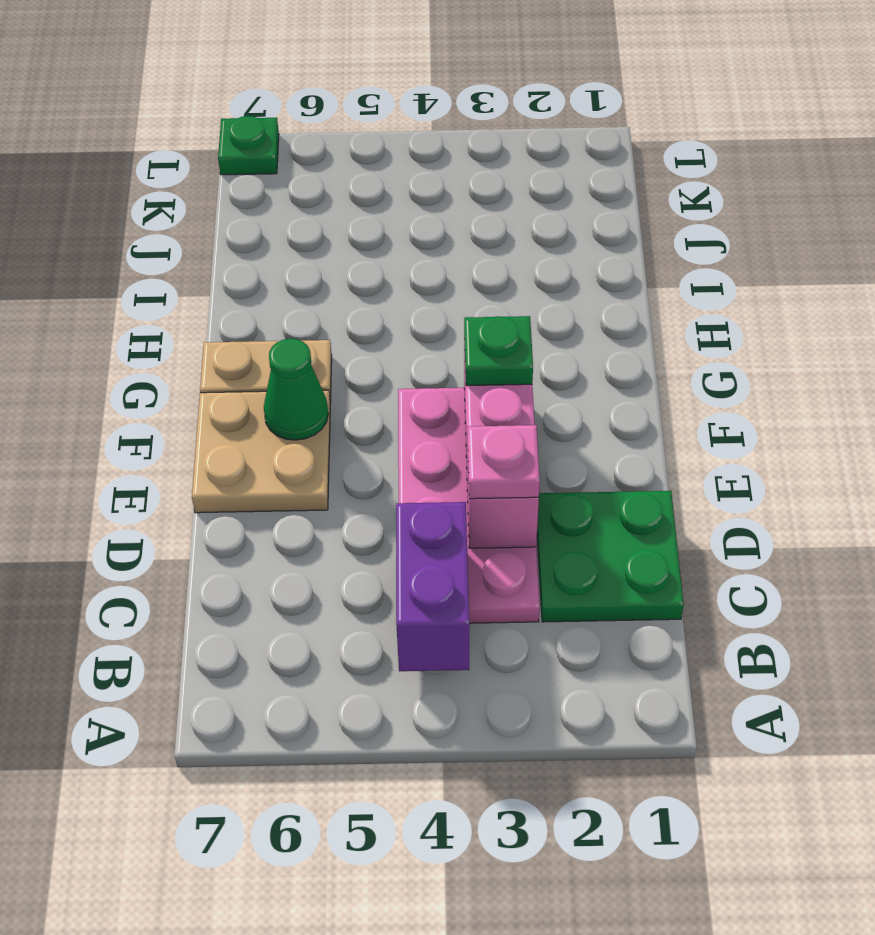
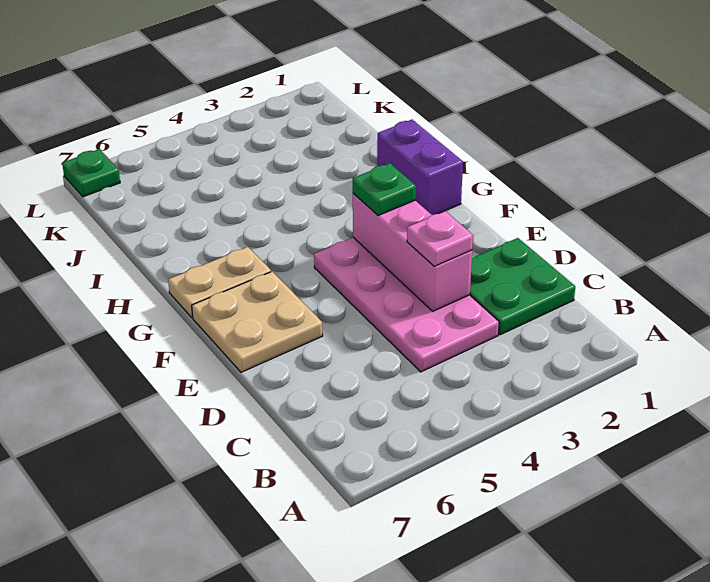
purple 1x2 brick [396,502,469,671] -> purple 1x2 brick moved to [377,120,463,215]
green 1x1 cone [264,339,328,440] -> none

